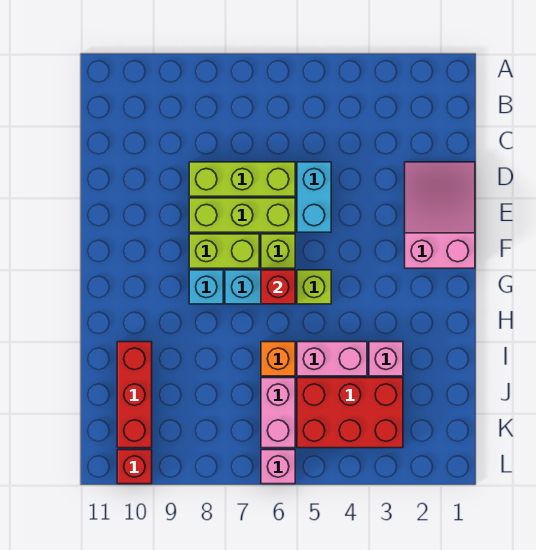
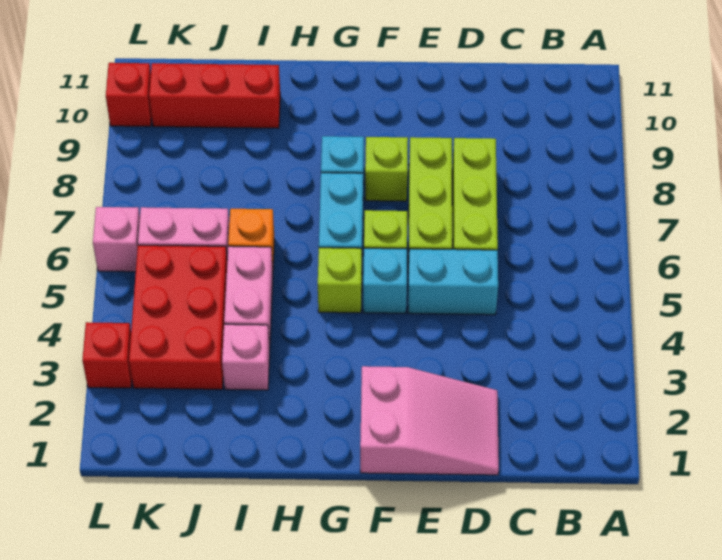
none -> cyan 1x1 brick [363,248,407,313]
lime 1x2 brick [189,234,259,268] -> lime 1x1 brick [365,137,408,201]
red 1x1 brick [261,270,295,304] -> red 1x1 brick moved to [82,322,132,388]

